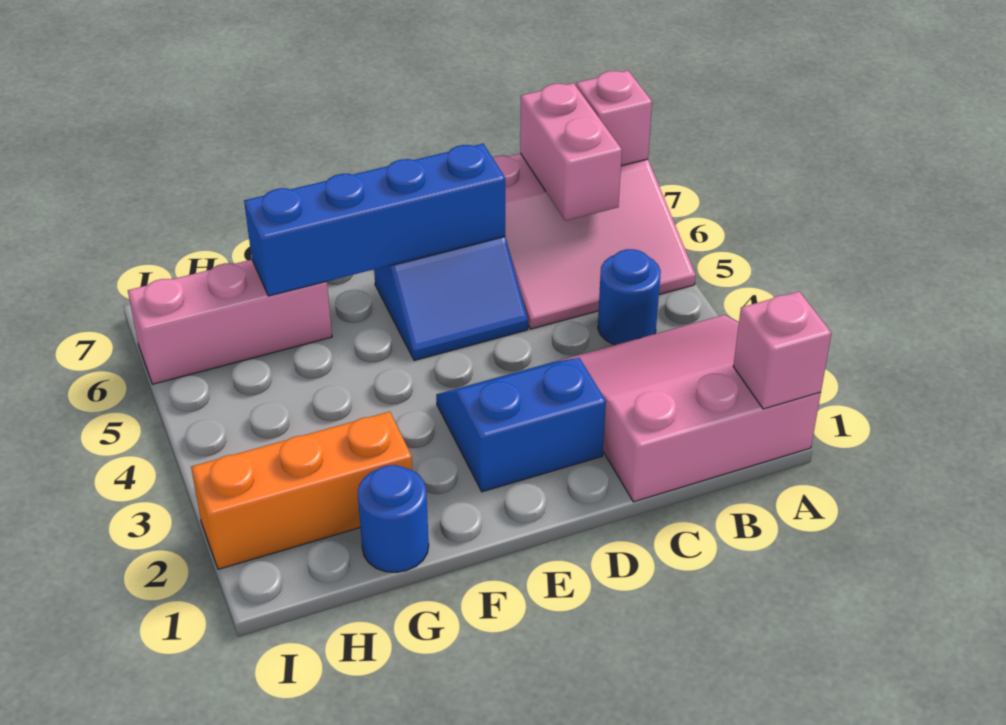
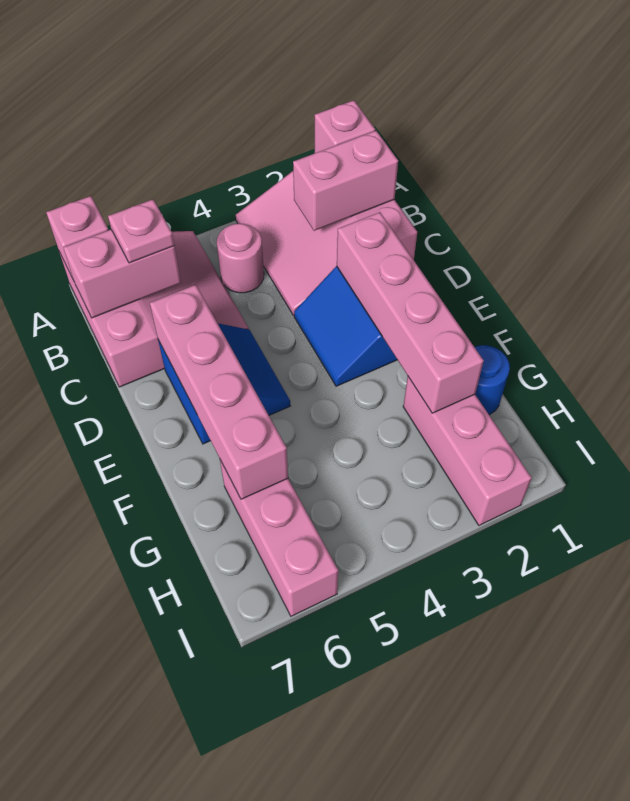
none -> pink 1x2 brick [293,131,398,231]
blue 1x1 round brick [598,249,661,345] -> pink 1x1 round brick [217,223,264,293]
none -> pink 1x1 plate [108,199,174,263]
none -> pink 1x4 brick [337,212,484,413]
blue 1x4 brick [244,144,505,296] -> pink 1x4 brick [150,285,288,499]
orange 1x3 brick [191,412,413,569] -> pink 1x3 brick [403,377,532,525]

